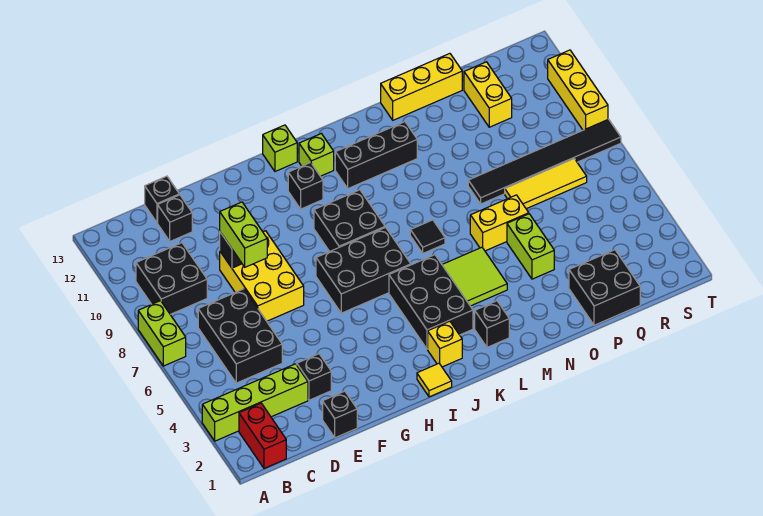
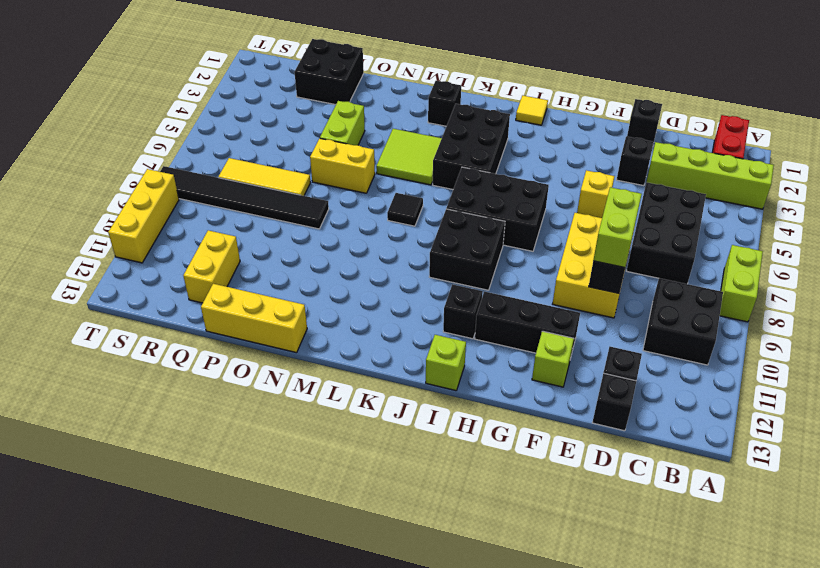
yellow 1x1 brick [428,321,462,367] -> yellow 1x1 brick moved to [577,170,614,218]
lime 1x1 brick [299,134,334,176] -> lime 1x1 brick moved to [532,331,574,387]
black 1x3 brick [335,122,417,189] -> black 1x3 brick moved to [475,291,580,359]

